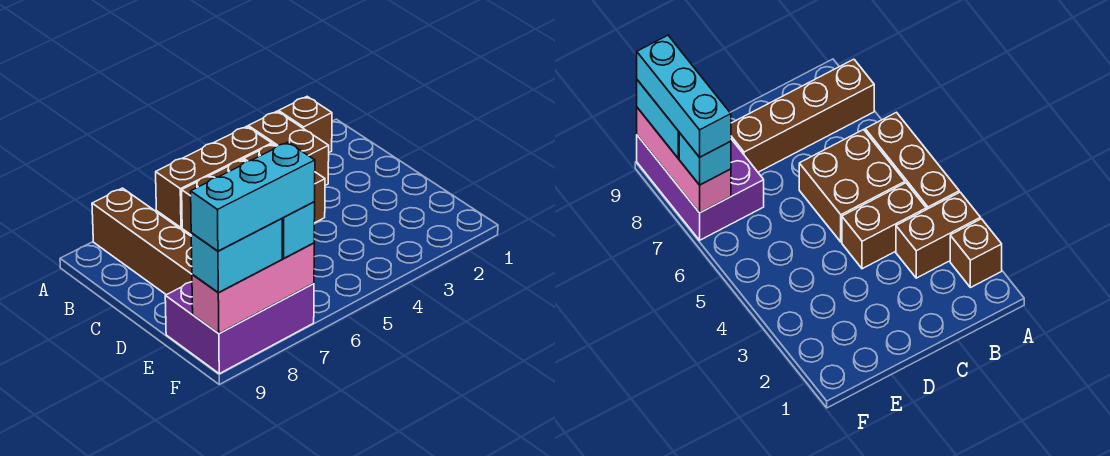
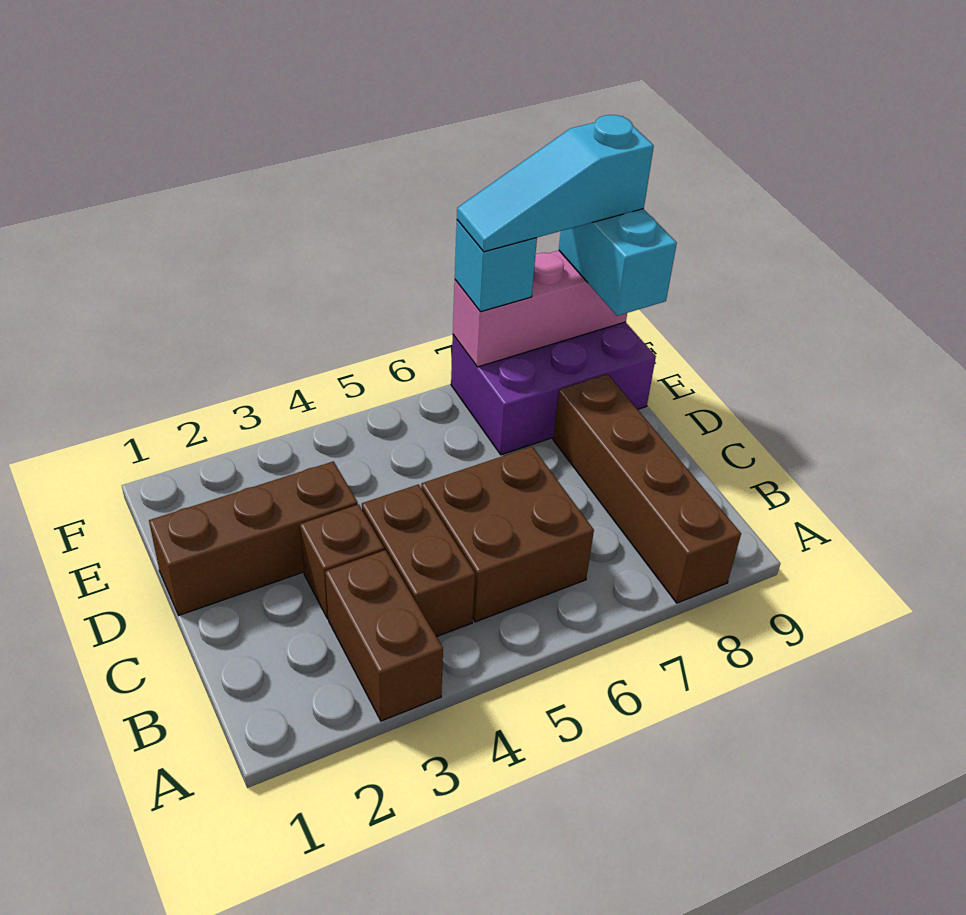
brown 1x1 brick [279,97,332,152] -> brown 1x1 brick moved to [300,504,384,619]
brown 1x3 brick [156,126,272,228] -> brown 1x3 brick moved to [149,461,358,615]
cyan 1x3 brick [191,142,315,251] -> cyan 1x3 slope [457,115,654,252]
cyan 1x2 brick [191,218,282,293] -> cyan 1x2 brick turned to [559,209,677,316]

